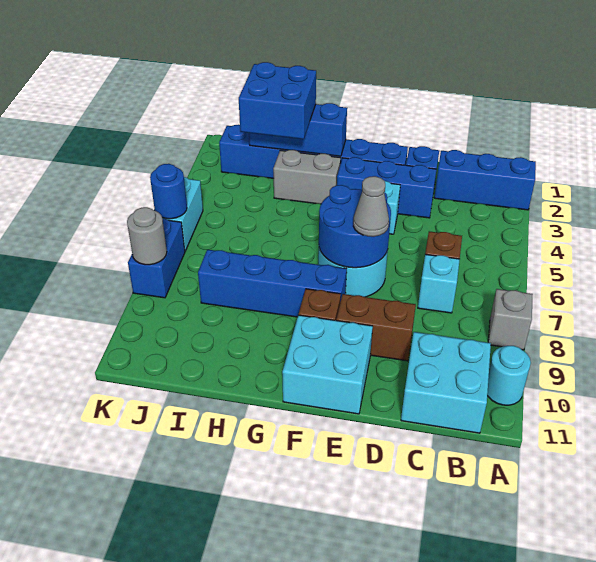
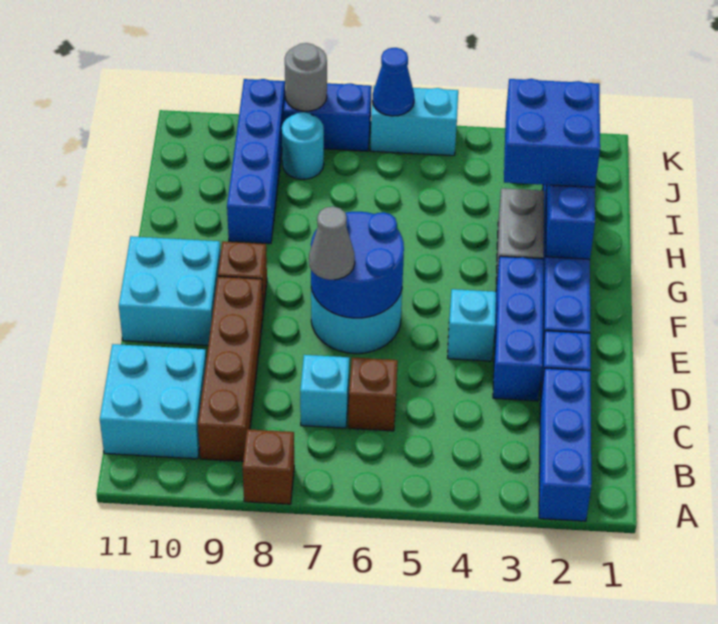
grey 1x1 brick [488,289,533,350] -> brown 1x1 brick [243,429,294,504]
cyan 1x1 round brick [487,346,531,405] -> cyan 1x1 round brick moved to [282,112,324,179]
brown 1x2 brick [336,294,416,361] -> brown 1x4 brick [198,276,263,461]
blue 1x4 brick [198,250,347,317] -> blue 1x4 brick moved to [227,79,285,244]
blue 1x1 round brick [150,164,187,219] -> blue 1x1 cone [373,48,414,116]

